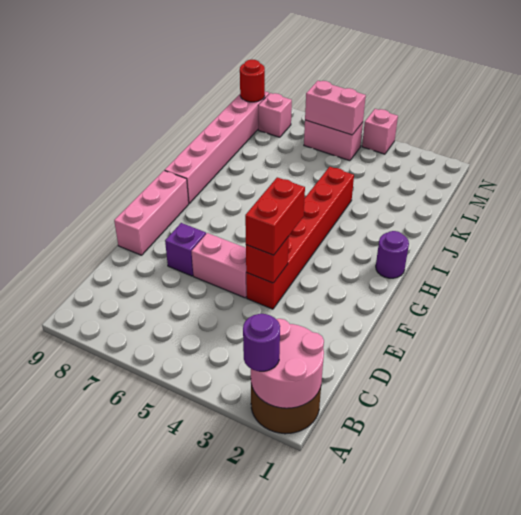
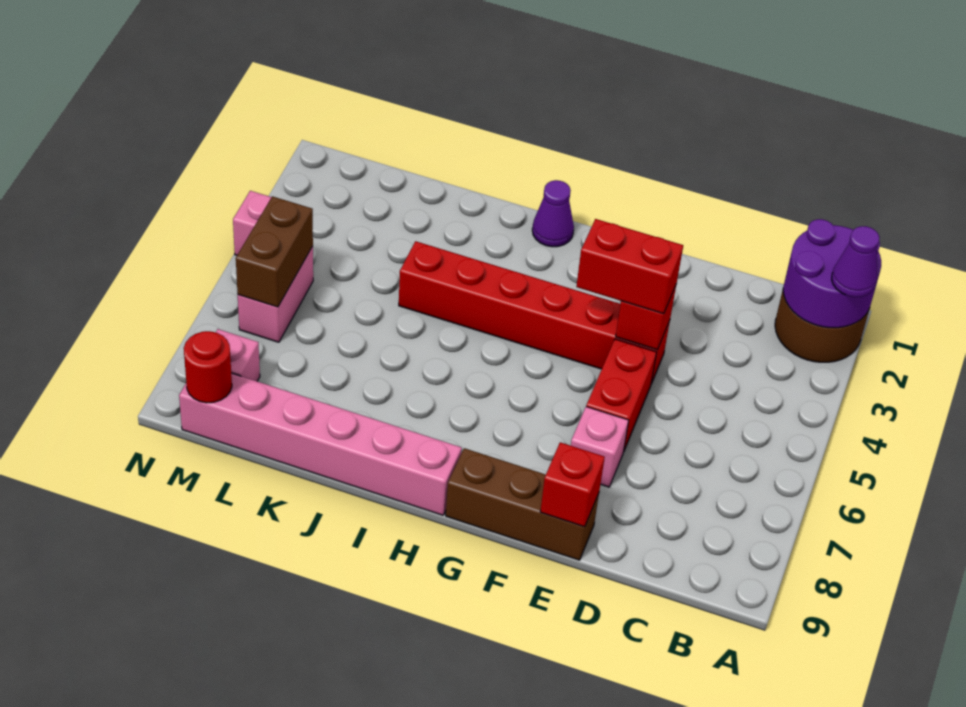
pink 2x2 round brick [251,319,324,408] -> purple 2x2 round brick [783,219,881,328]
purple 1x1 round brick [243,314,280,371] -> purple 1x1 cone [832,226,880,297]
pink 1x2 brick [191,233,247,298] -> red 1x2 brick [586,339,657,451]
purple 1x1 brick [165,223,206,276] -> pink 1x1 brick [571,407,629,487]
pink 1x3 brick [114,171,189,255] -> brown 1x3 brick [446,448,599,560]
none -> red 1x1 brick [540,442,605,527]
purple 1x1 round brick [376,231,409,278] -> purple 1x1 cone [532,180,574,247]
pink 1x2 brick [305,81,366,135] -> brown 1x2 brick [236,196,313,307]

